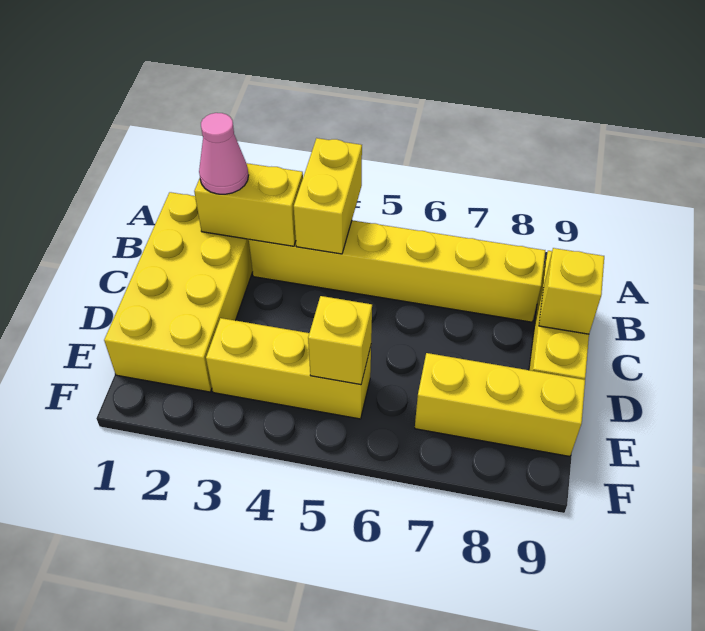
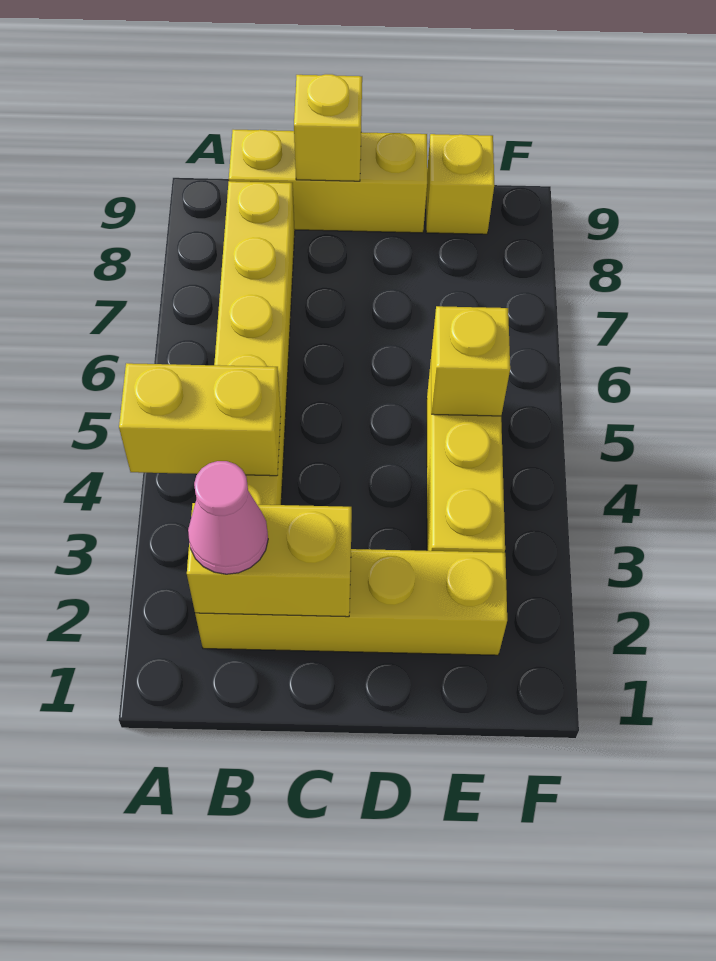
yellow 2x4 brick [104,192,253,392] -> yellow 1x4 brick [195,549,507,655]
yellow 1x2 brick [194,163,303,246] -> yellow 1x2 brick turned to [187,503,352,617]
yellow 1x3 brick [415,353,585,456] -> yellow 1x1 brick [426,134,494,234]

